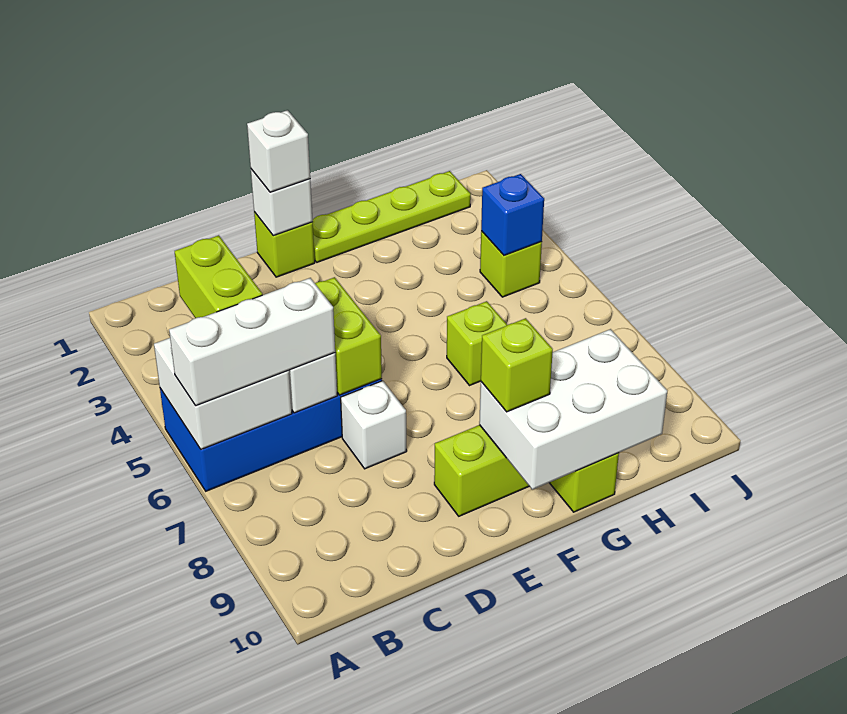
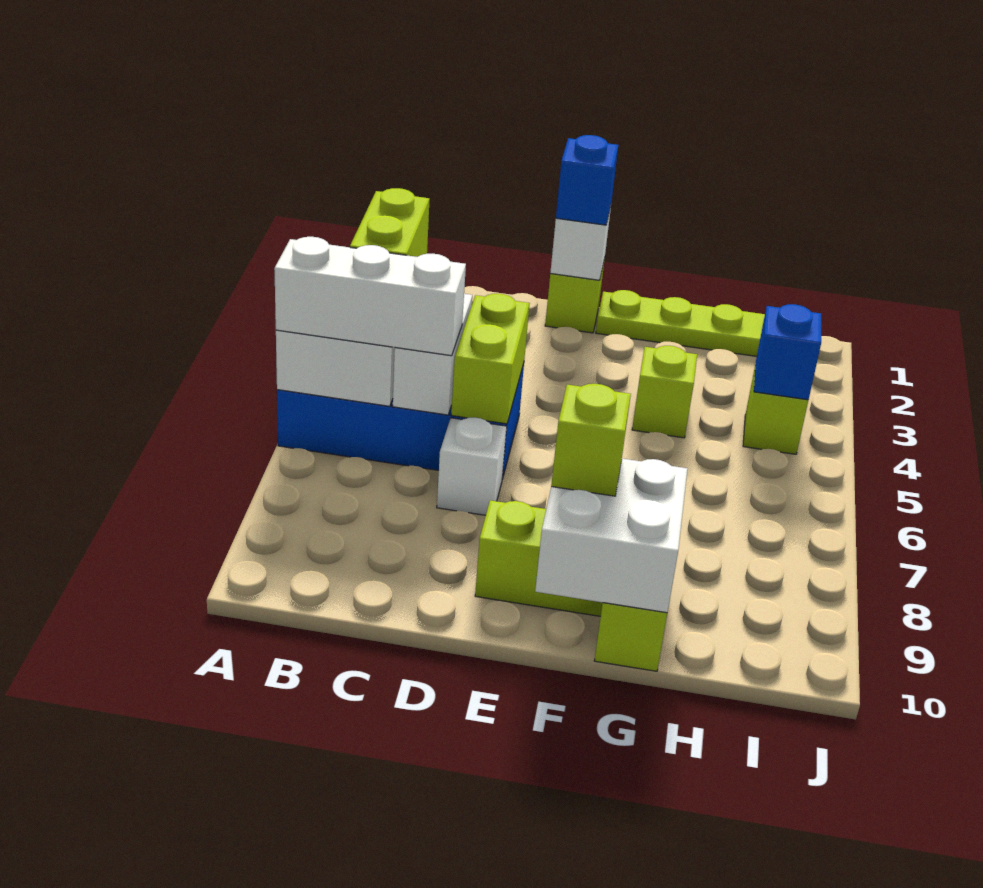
white 1x1 brick [247,110,310,192] -> blue 1x1 brick [556,135,618,225]
white 2x3 brick [479,329,667,490] -> white 2x2 brick [535,459,687,613]
lime 1x1 brick [447,301,507,385] -> lime 1x1 brick moved to [632,346,697,438]

